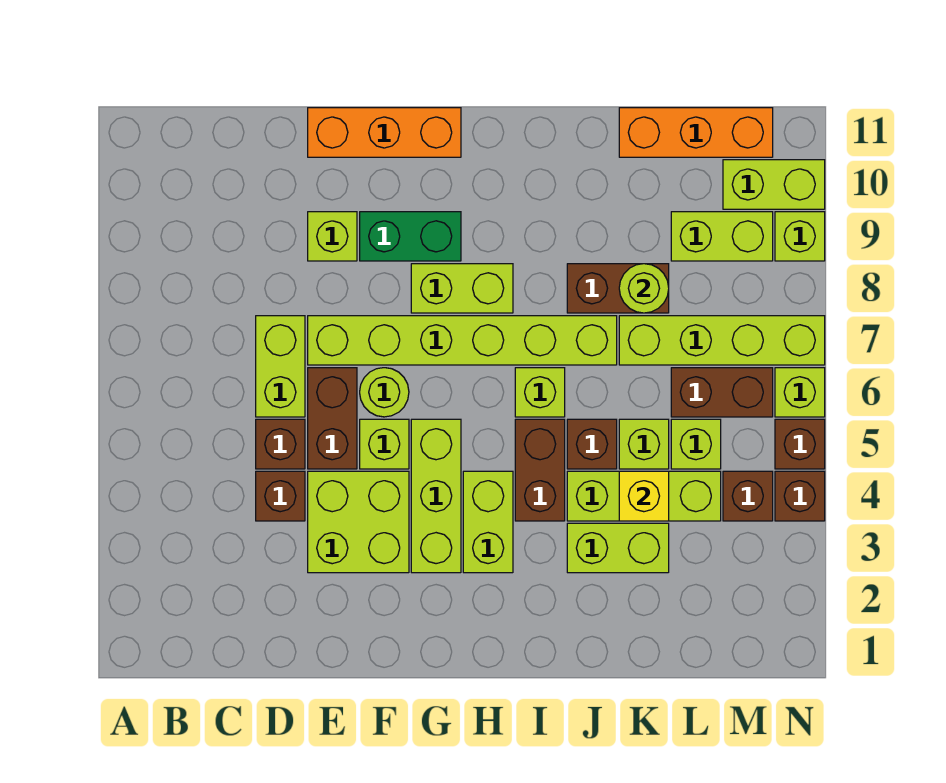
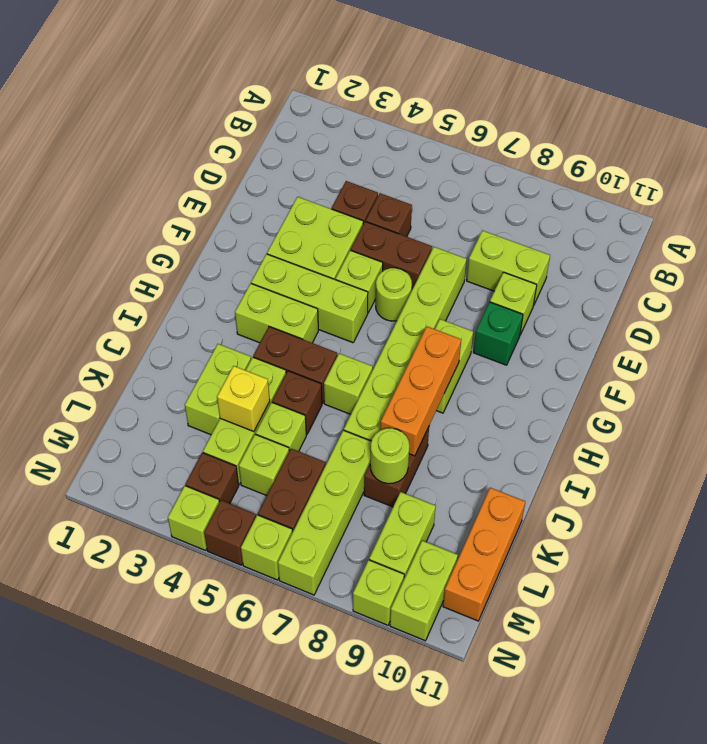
lime 1x2 brick [256,316,305,417] -> lime 1x2 brick moved to [467,230,550,306]
orange 1x3 brick [308,108,461,157] -> orange 1x3 brick moved to [380,327,461,456]
green 1x2 brick [360,212,461,261] -> green 1x1 brick [473,302,523,365]
brown 1x1 brick [775,471,825,521] -> lime 1x1 brick [168,486,219,550]

